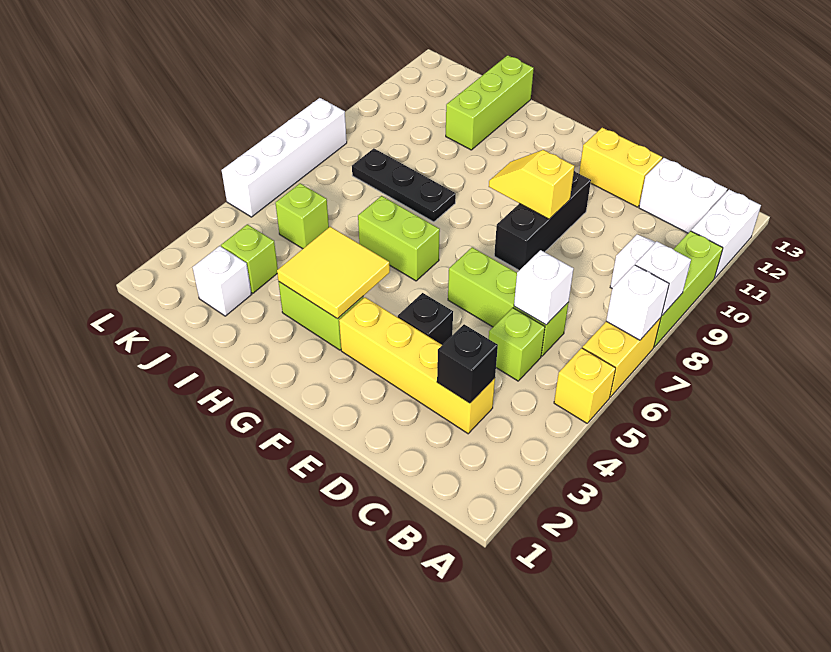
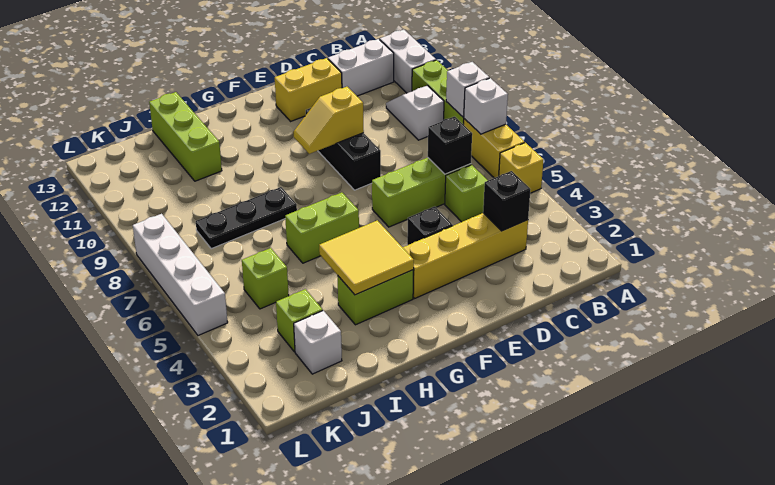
white 1x1 brick [514,250,574,325] -> black 1x1 brick [428,117,472,174]

